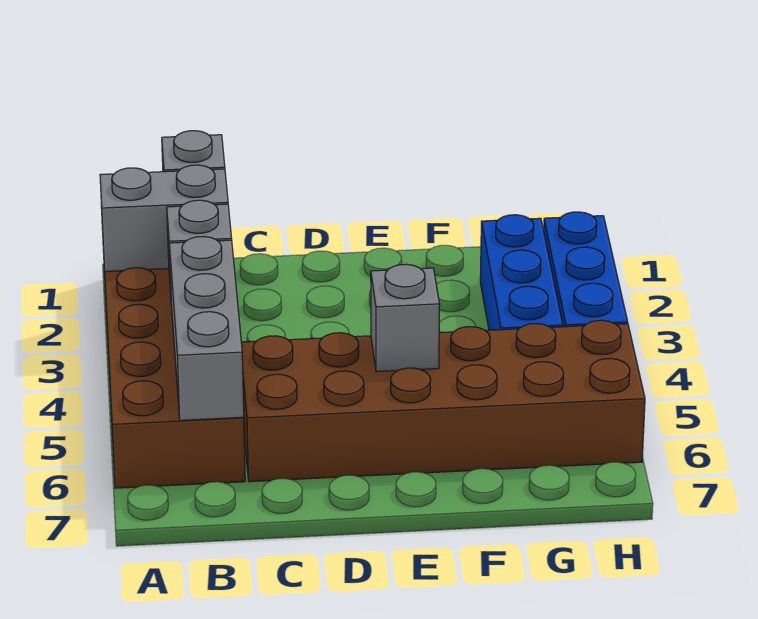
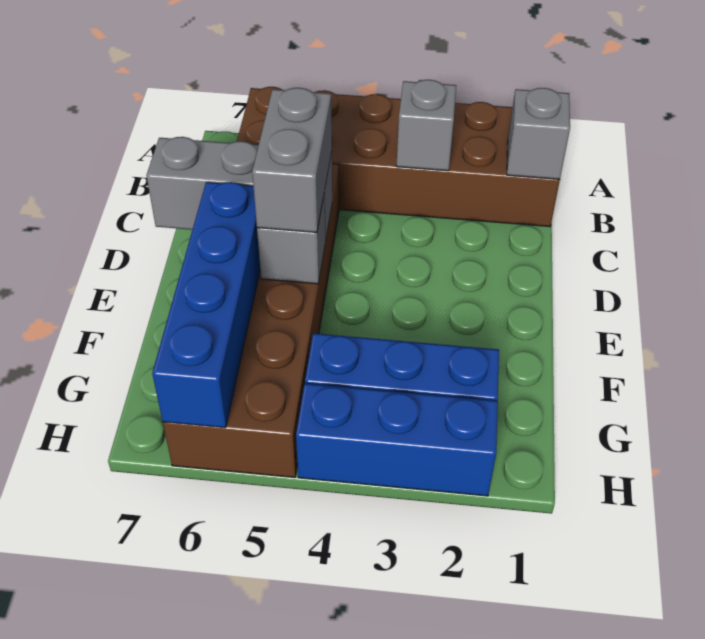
grey 1x2 brick [100,165,228,272] -> grey 1x2 brick moved to [252,88,332,233]
grey 1x3 brick [169,237,244,420] -> grey 1x3 brick moved to [146,137,332,240]
none -> blue 1x4 brick [152,182,260,428]

